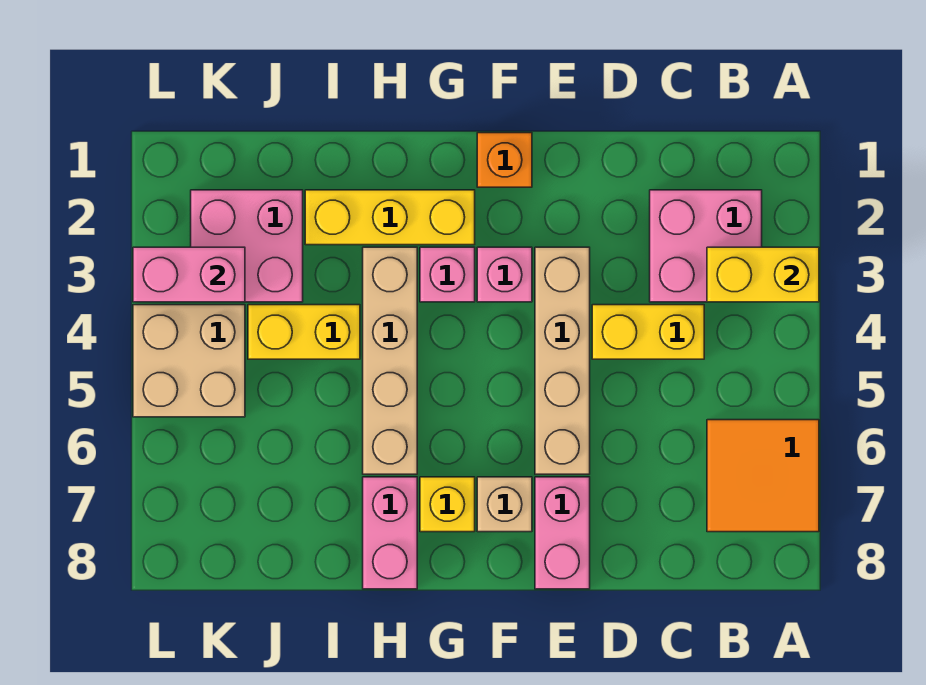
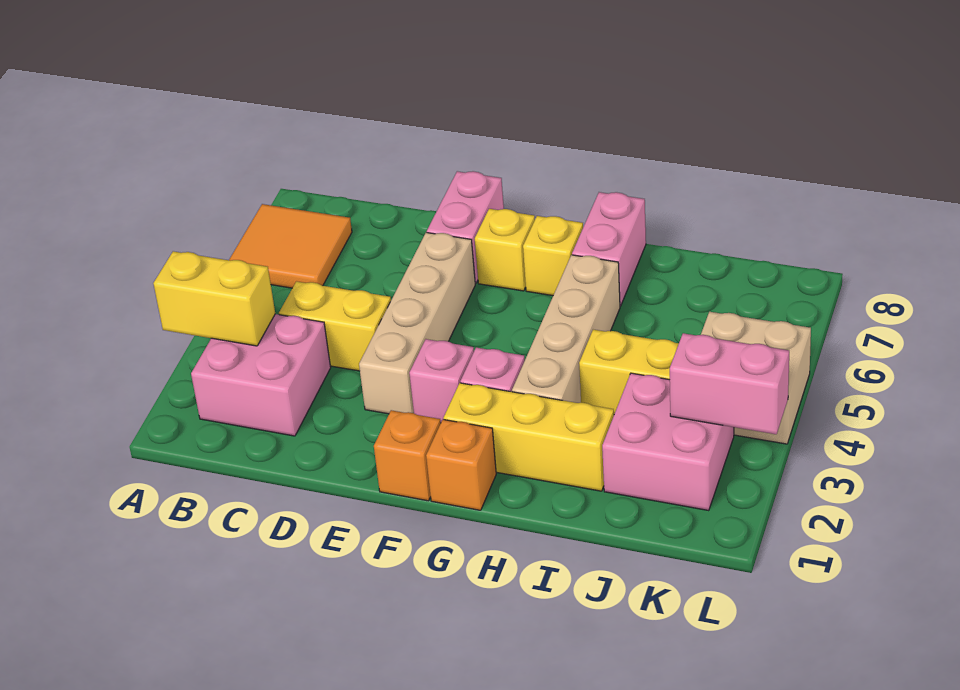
tan 1x1 brick [477,477,532,532] -> yellow 1x1 brick [475,209,535,291]
none -> orange 1x1 brick [426,419,496,510]

